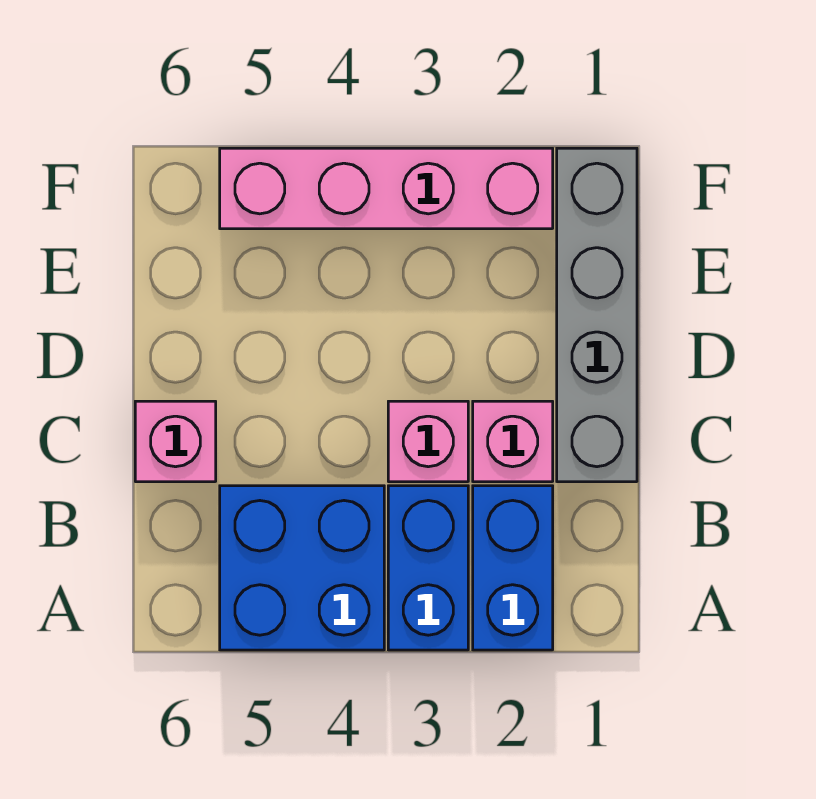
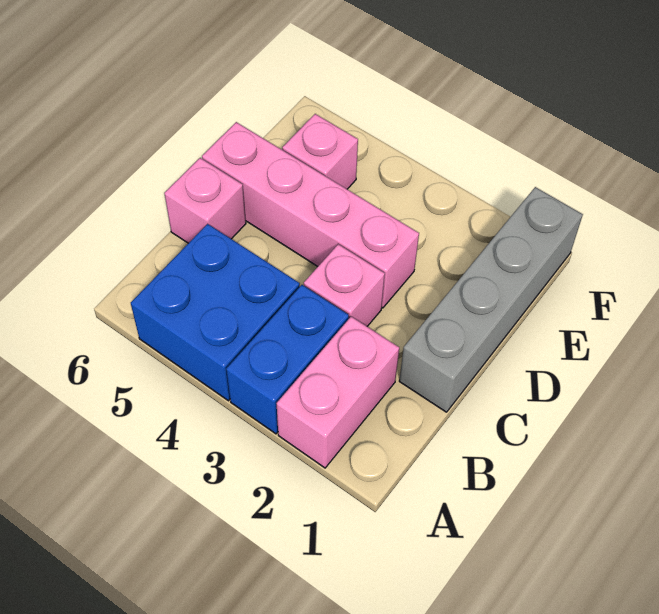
blue 1x2 brick [473,486,553,650] -> pink 1x2 brick [277,317,399,468]
pink 1x1 brick [473,401,553,482] -> pink 1x1 brick moved to [282,114,358,189]
pink 1x4 brick [220,148,553,229] -> pink 1x4 brick moved to [202,122,419,308]

